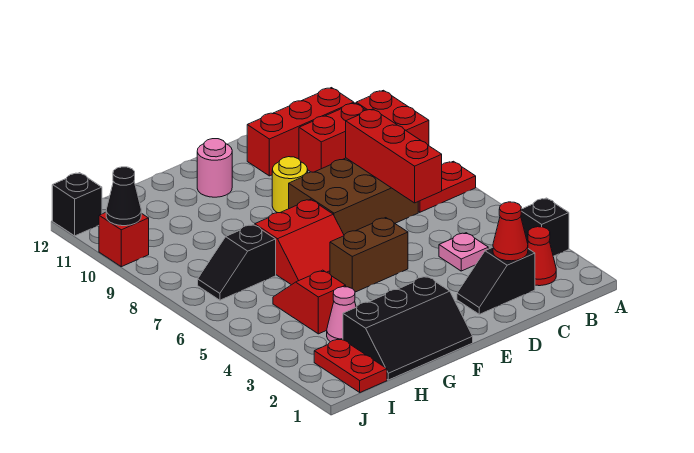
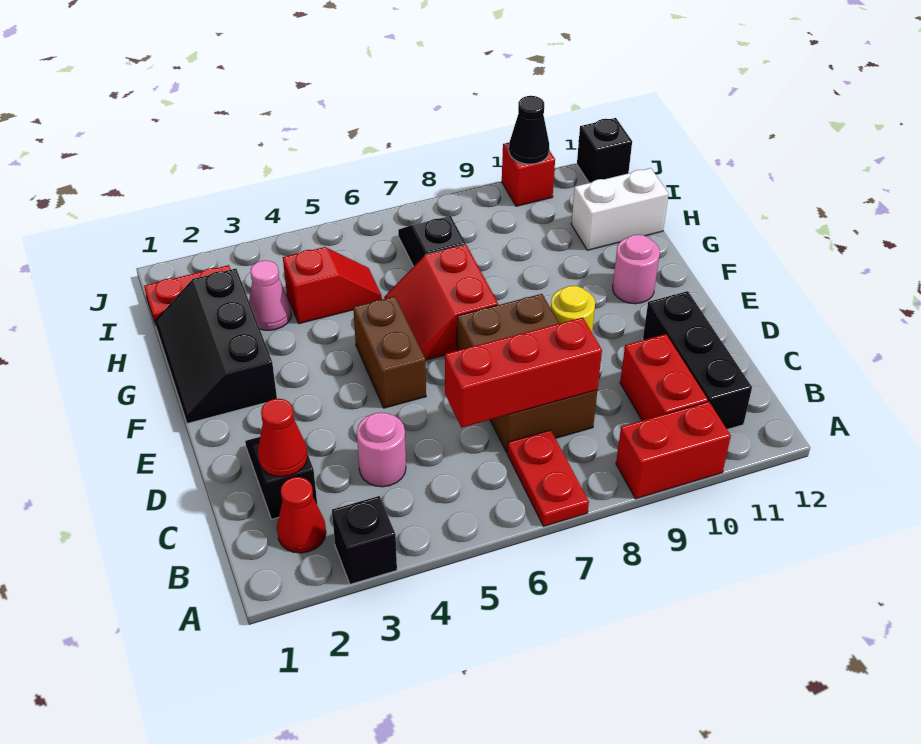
red 1x3 brick [247,88,354,176] -> black 1x3 brick [643,291,752,429]
pink 1x1 plate [439,233,488,271] -> pink 1x1 round brick [357,413,406,487]
none -> white 1x2 brick [571,168,669,250]

